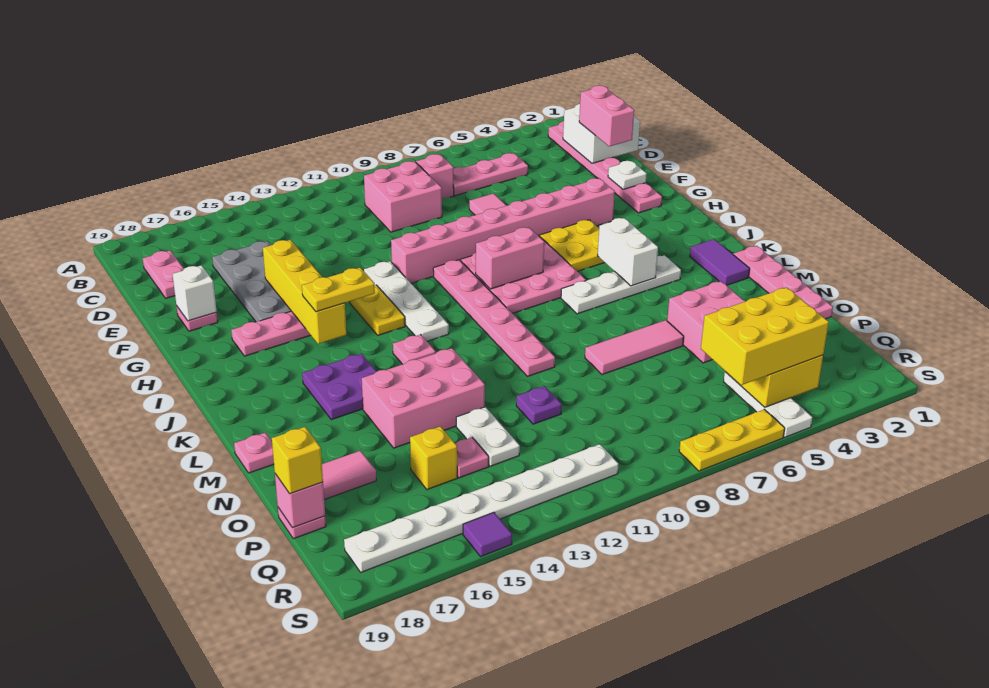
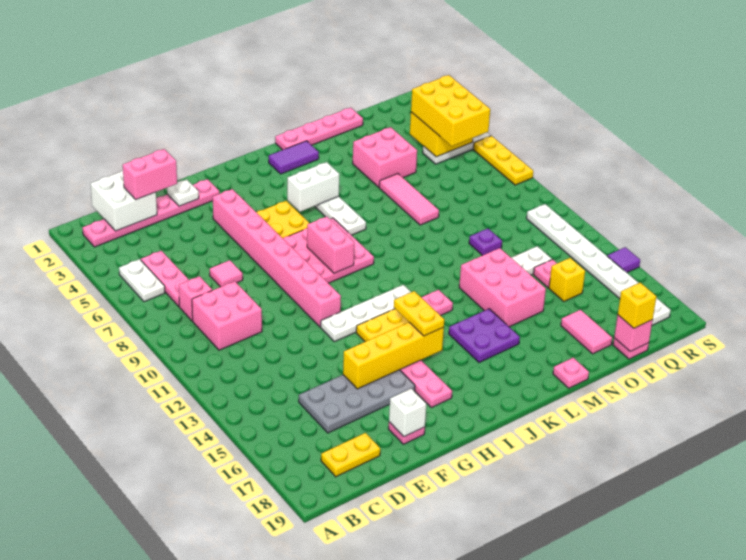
none -> white 1x2 plate [119,259,165,302]
pink 1x2 plate [143,251,184,298] -> yellow 1x2 plate [321,433,380,477]
pink 1x6 plate [433,260,555,376] -> none

